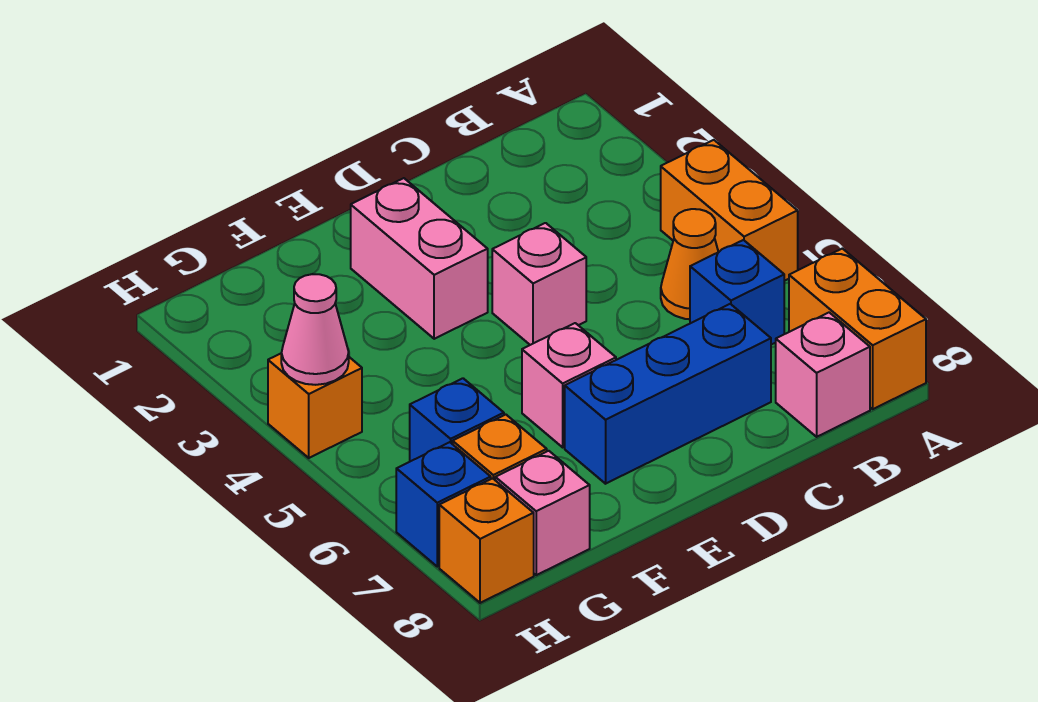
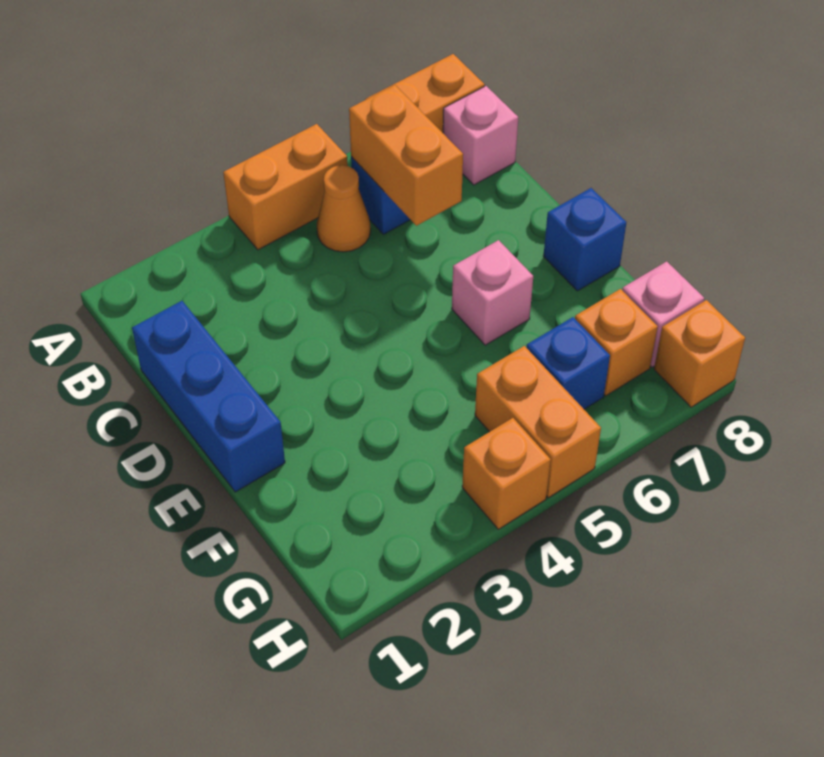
none -> orange 1x2 brick [349,85,463,226]
blue 1x3 brick [565,304,771,484] -> blue 1x3 brick moved to [132,301,285,492]
pink 1x1 brick [492,223,586,345] -> none
pink 1x2 brick [351,178,488,339] -> none
none -> orange 1x2 brick [475,346,601,498]
pink 1x1 cone [281,274,349,385] -> none
blue 1x1 brick [396,442,491,567] -> blue 1x1 brick moved to [543,188,626,291]

